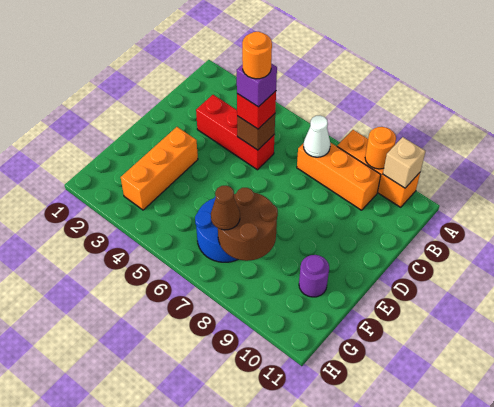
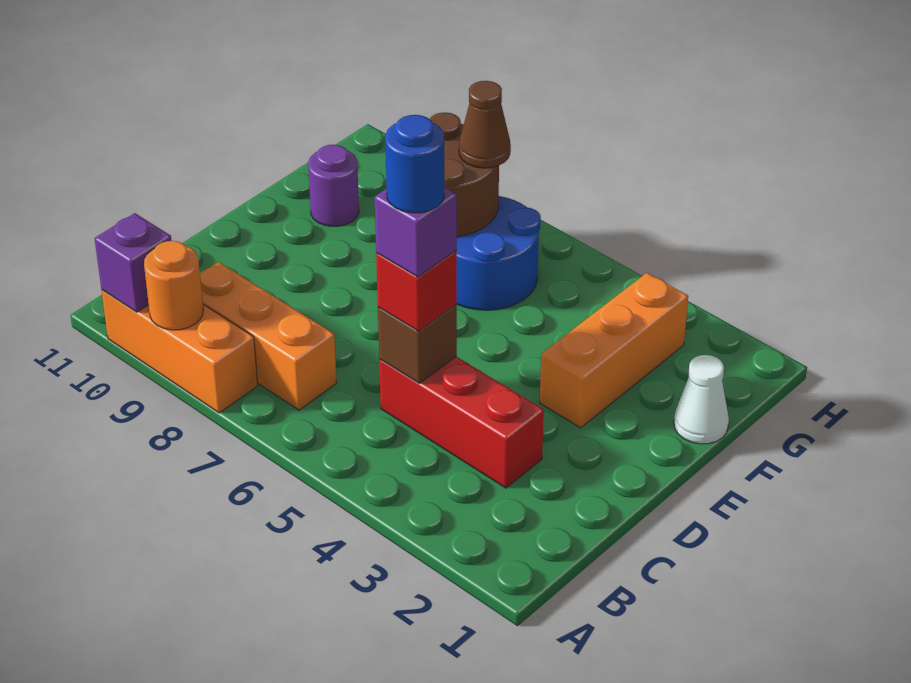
tan 1x1 brick [383,137,425,188] -> purple 1x1 brick [95,213,171,312]
white 1x1 cone [304,116,330,157] -> white 1x1 cone moved to [674,355,729,444]
orange 1x1 round brick [242,32,272,79] -> blue 1x1 round brick [385,115,444,213]

